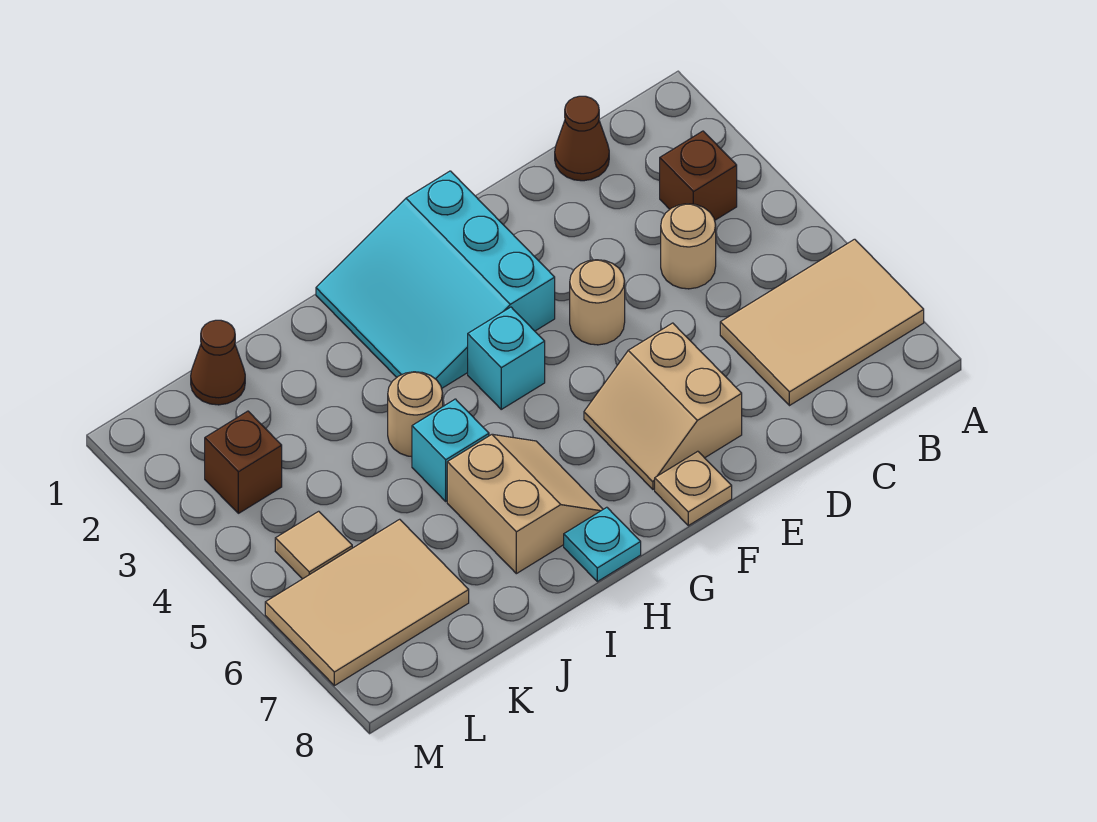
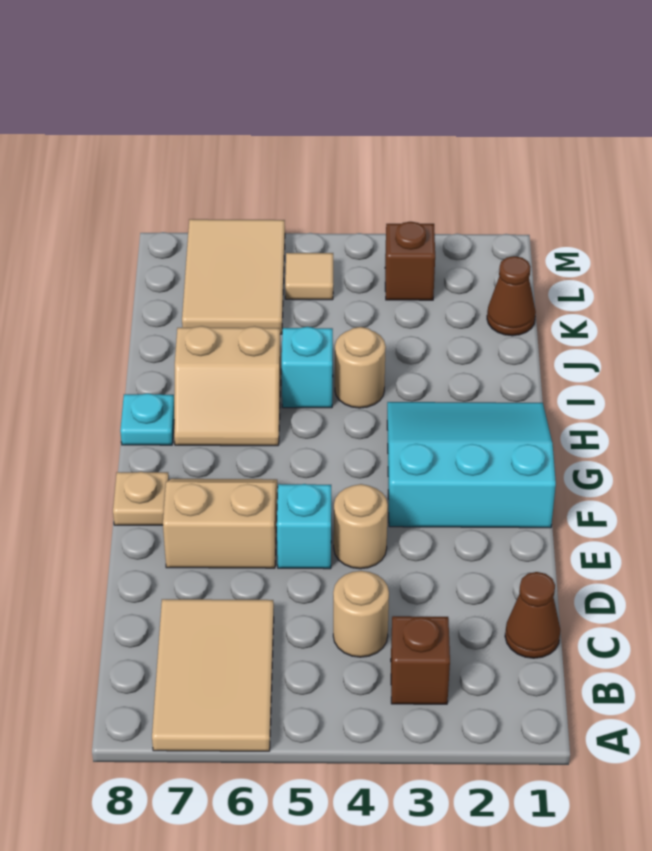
cyan 1x1 brick [468,307,545,409] -> cyan 1x1 brick moved to [277,484,331,569]

